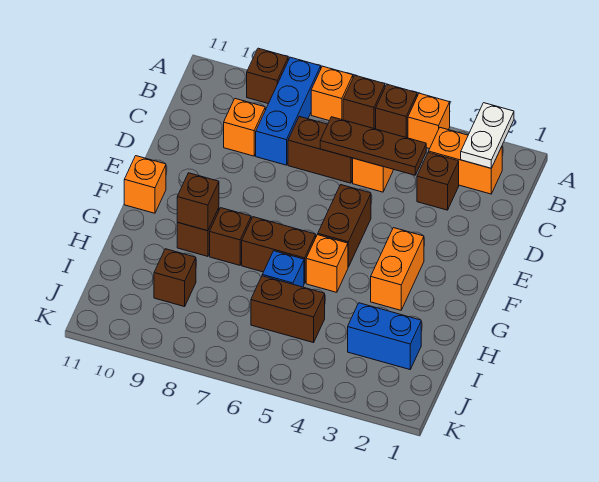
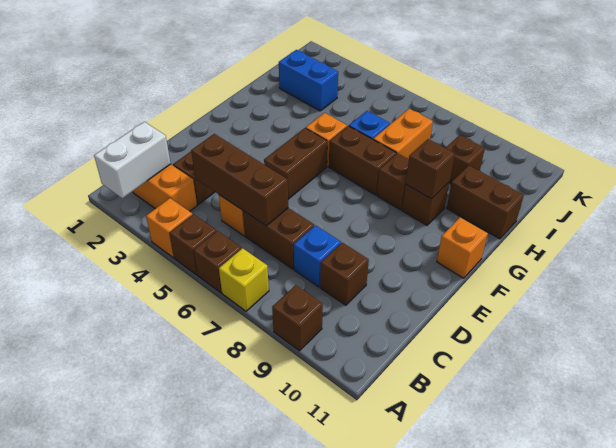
white 1x2 plate [461,103,514,168] -> white 1x2 brick [94,122,171,198]
orange 1x1 brick [311,66,353,121] -> yellow 1x1 brick [219,248,269,311]
blue 1x3 brick [256,57,321,165] -> blue 1x1 brick [294,225,341,287]
brown 1x3 plate [320,117,426,175] -> brown 1x3 brick [191,134,288,226]
orange 1x1 brick [224,99,265,156] -> brown 1x1 brick [320,243,369,305]
orange 1x2 brick [371,228,424,310] -> orange 1x2 brick moved to [373,109,433,159]
brown 1x2 brick [251,276,325,343] -> brown 1x2 brick moved to [447,166,524,239]

